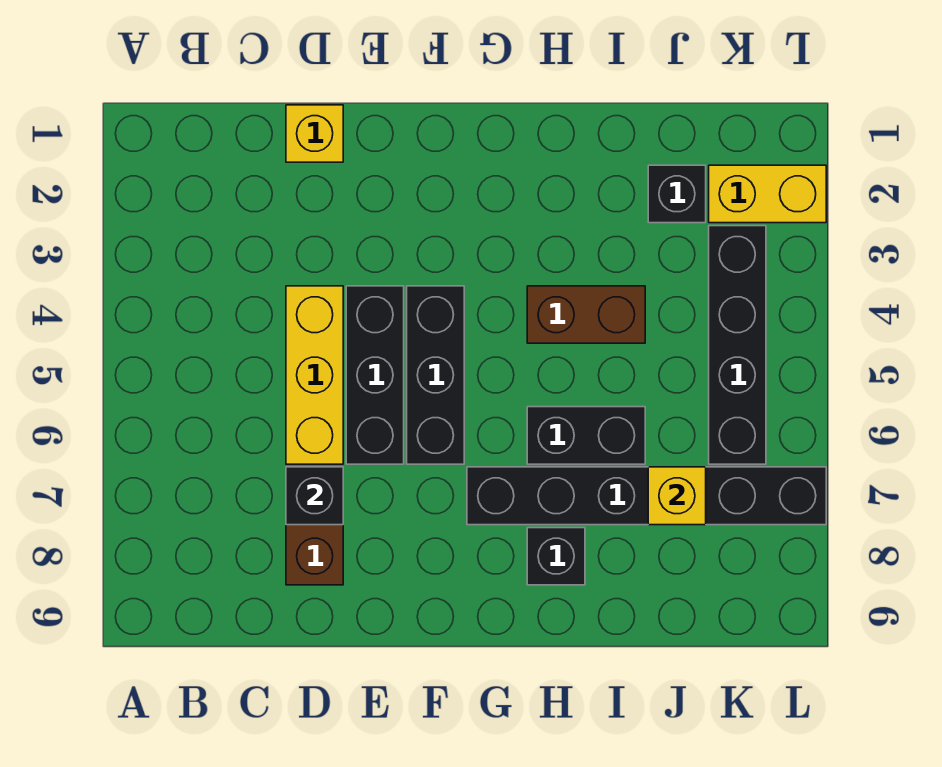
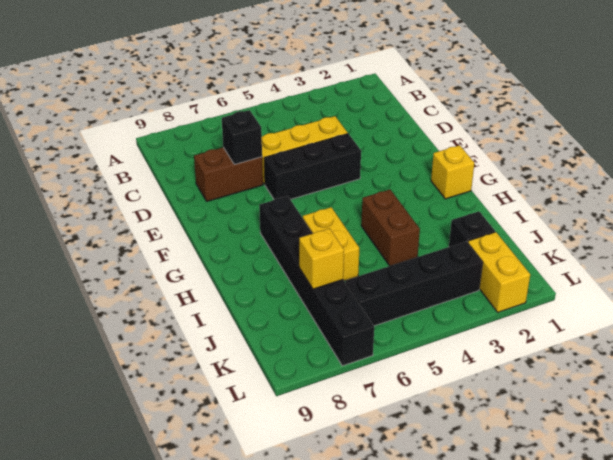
yellow 1x1 brick [286,105,343,162] -> yellow 1x1 brick moved to [431,145,474,199]
black 1x3 brick [407,286,464,464] -> none
black 1x2 brick [527,407,645,464] -> yellow 1x2 brick [303,207,359,281]
black 1x1 brick [527,528,585,585] -> none

